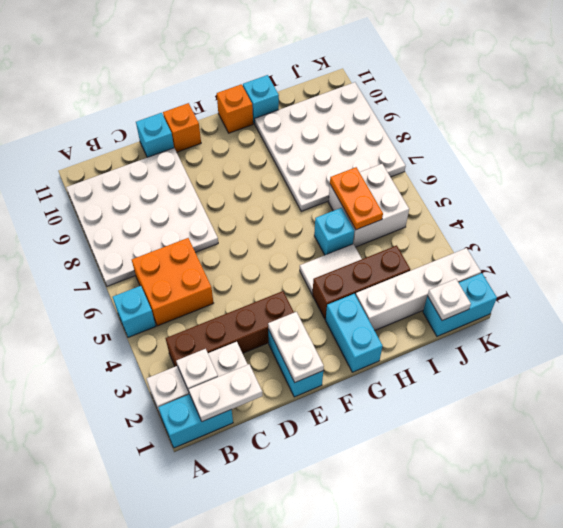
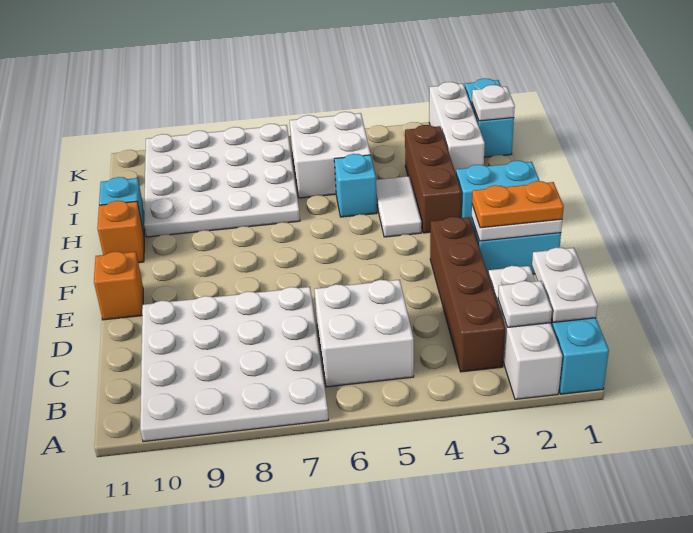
cyan 1x1 brick [113,286,156,337] -> none
orange 2x2 brick [132,238,213,326] -> white 2x2 brick [314,280,414,387]
cyan 1x1 brick [136,113,174,158] -> none
white 1x4 brick [356,248,481,331] -> white 1x3 brick [429,82,485,173]
orange 1x2 plate [330,167,383,230] -> orange 1x2 plate moved to [472,181,564,228]

